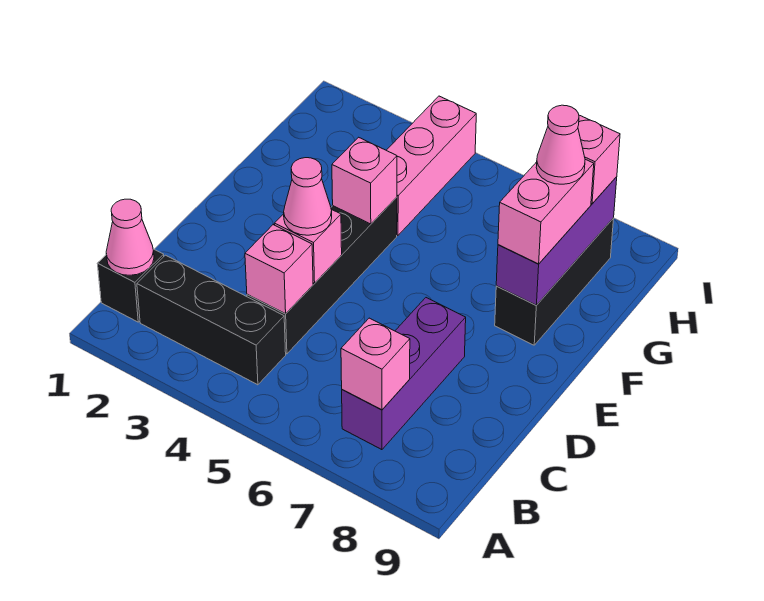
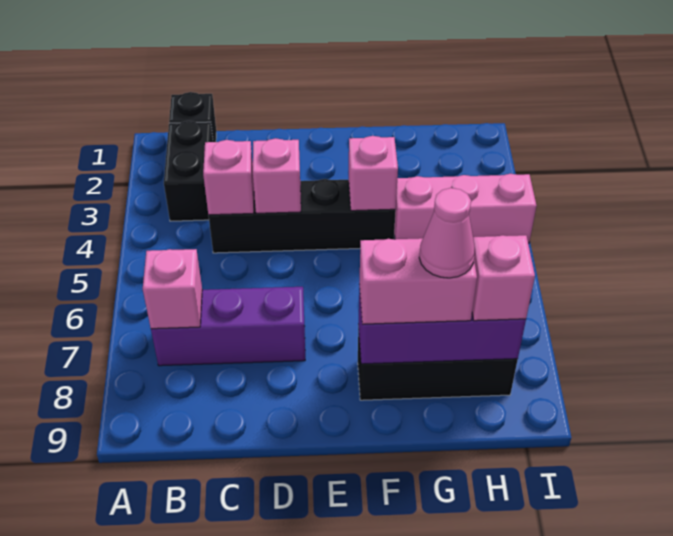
pink 1x1 cone [106,199,154,275] -> none
black 1x3 brick [137,255,286,385] -> black 1x2 brick [164,121,213,221]
pink 1x1 cone [284,158,332,235] -> none

